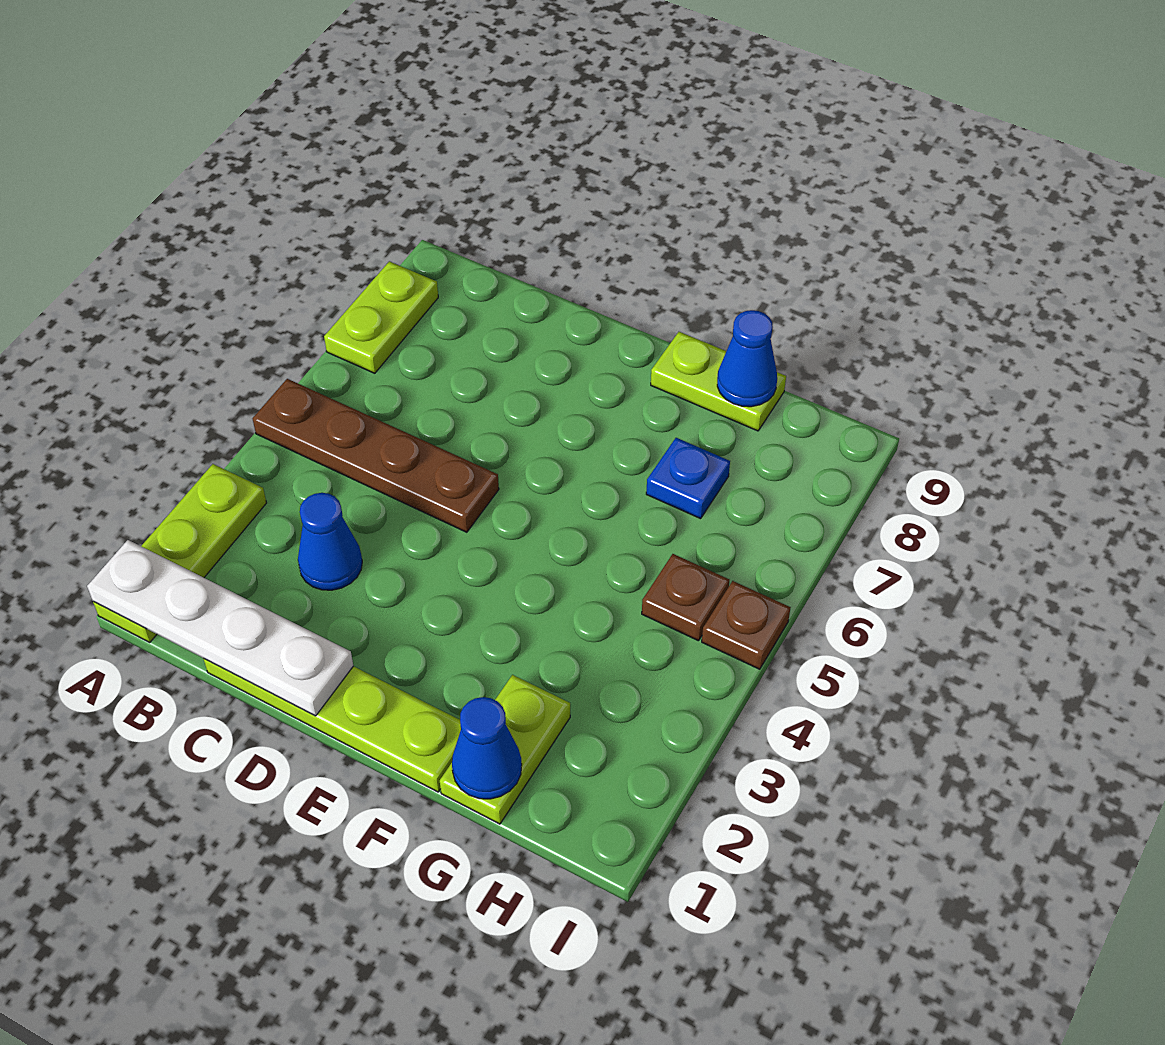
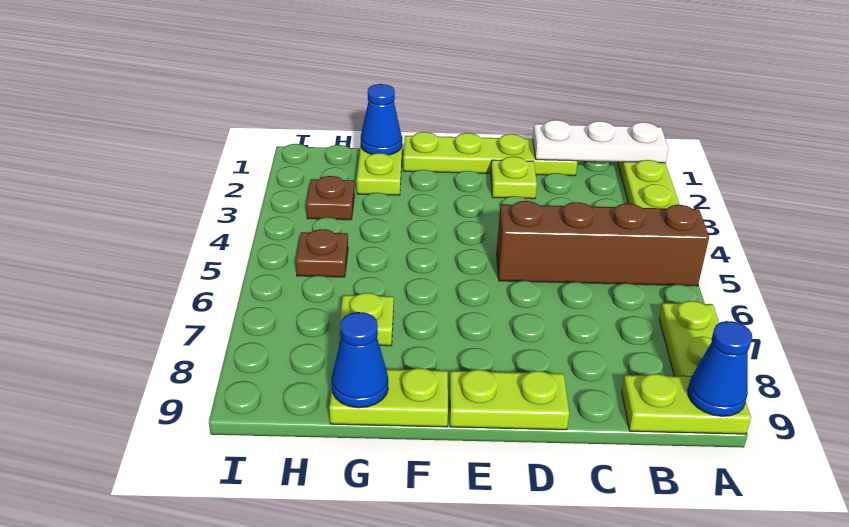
white 1x4 plate [87,540,353,716] -> white 1x3 plate [533,120,668,163]
brown 1x4 plate [253,379,499,532] -> brown 1x4 brick [497,201,709,286]
none -> lime 1x2 plate [622,374,751,434]
blue 1x1 cone [298,493,362,590] -> blue 1x1 cone moved to [688,321,752,416]
none -> lime 1x1 plate [491,157,537,199]
none -> lime 1x2 plate [450,370,569,430]
blue 1x1 plate [646,438,730,519] -> lime 1x1 plate [339,293,394,346]
brown 1x1 plate [702,581,791,669] -> brown 1x1 plate moved to [306,176,355,220]

